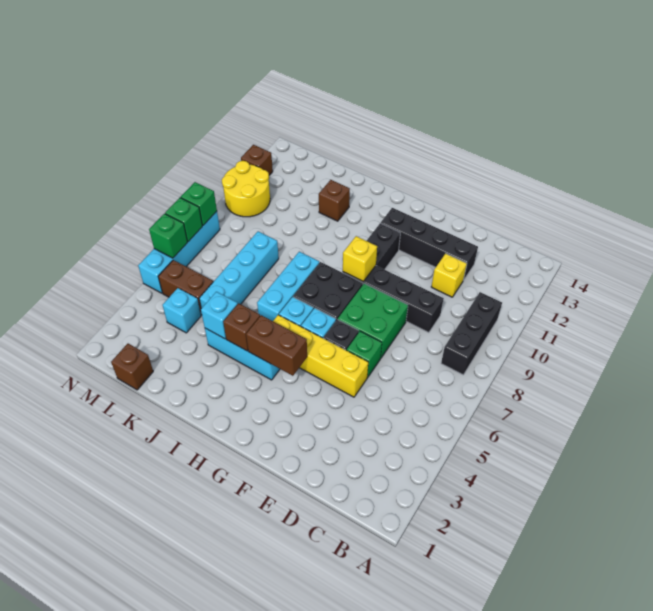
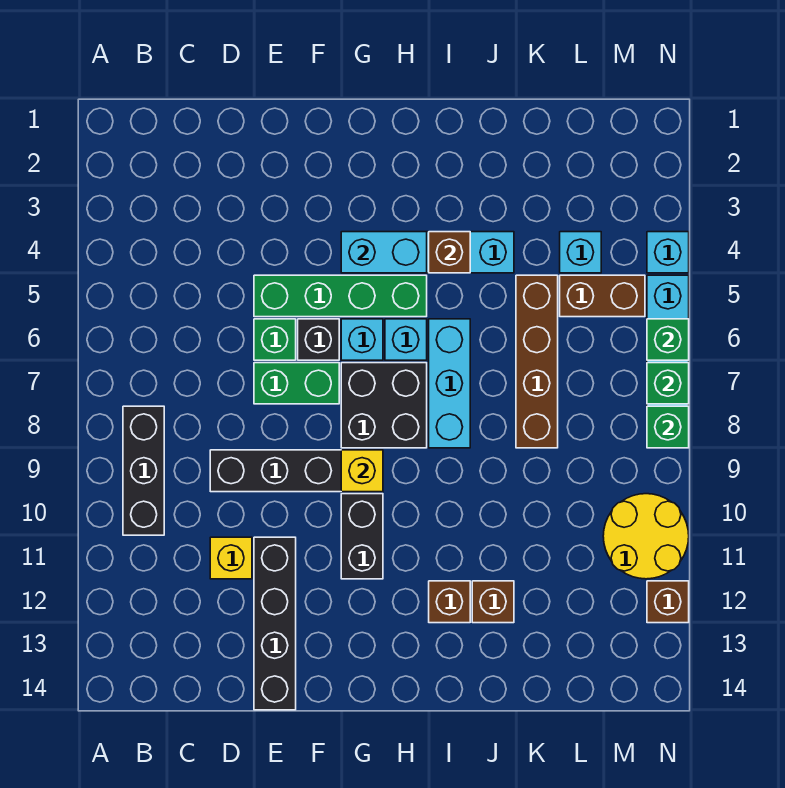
black 1x4 brick [381,208,478,279] -> black 1x4 brick turned to [254,537,296,710]
yellow 1x4 brick [273,315,368,397] -> green 1x4 brick [254,275,427,317]
green 2x2 brick [338,283,408,358] -> green 1x2 brick [254,363,339,404]
brown 1x2 brick [246,315,307,376] -> cyan 1x2 brick [341,232,427,273]
cyan 1x1 brick [201,292,238,339] -> cyan 1x1 brick moved to [647,232,689,273]
cyan 1x4 brick [199,231,279,309] -> brown 1x4 brick [516,275,558,448]
brown 1x1 brick [111,344,153,390] -> brown 1x1 brick moved to [429,581,470,623]

